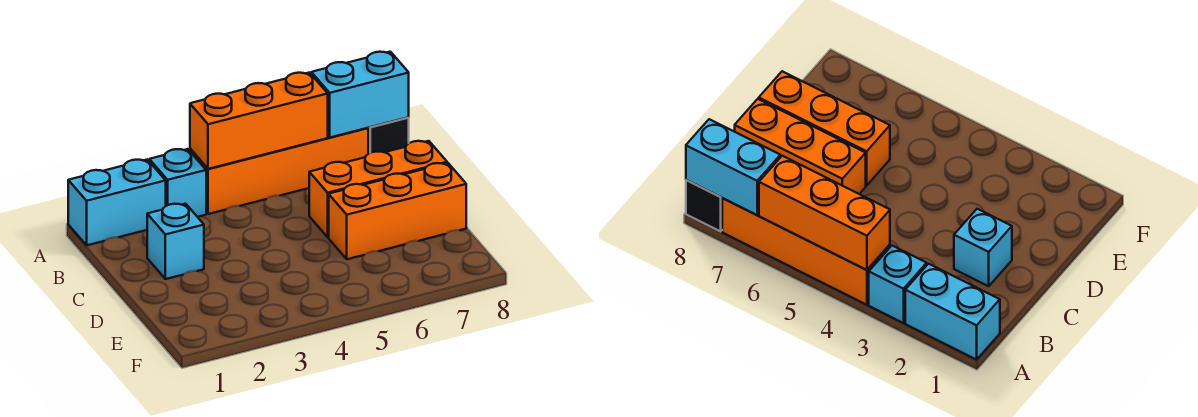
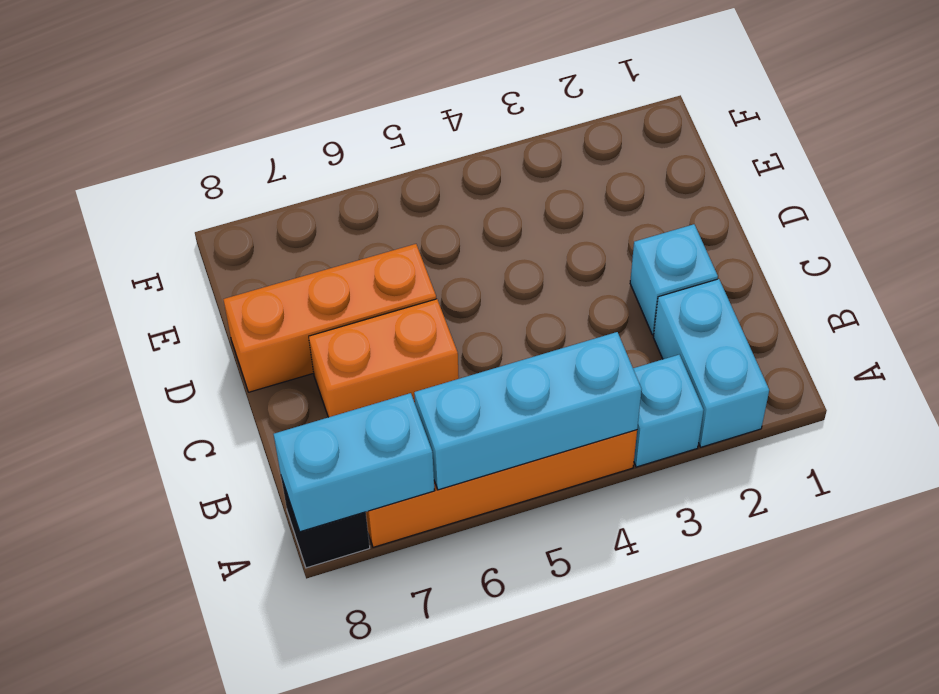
cyan 1x2 brick [68,160,166,245] -> cyan 1x2 brick turned to [653,279,769,447]
orange 1x3 brick [190,73,328,169] -> cyan 1x3 brick [414,332,642,490]
orange 1x3 brick [309,141,447,237] -> orange 1x2 brick [309,299,459,417]

